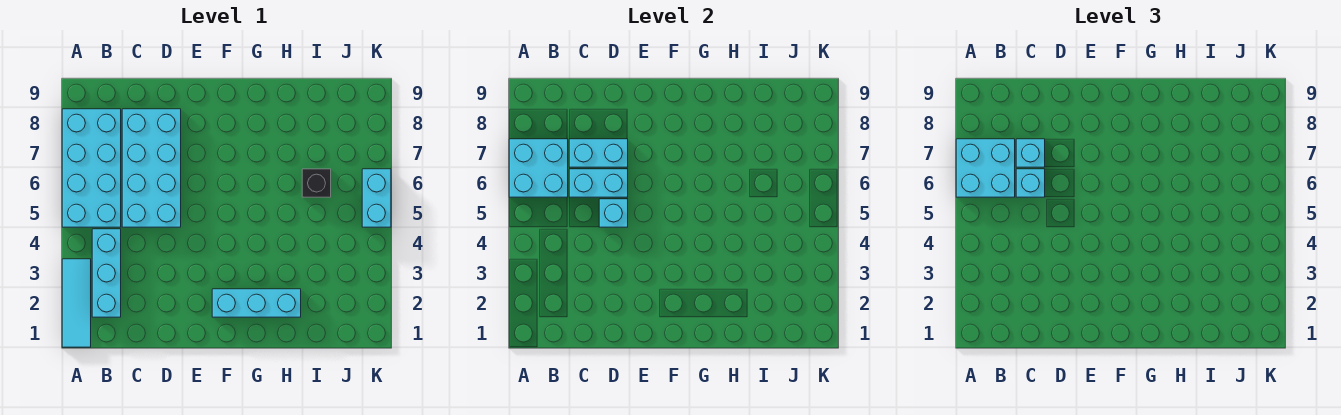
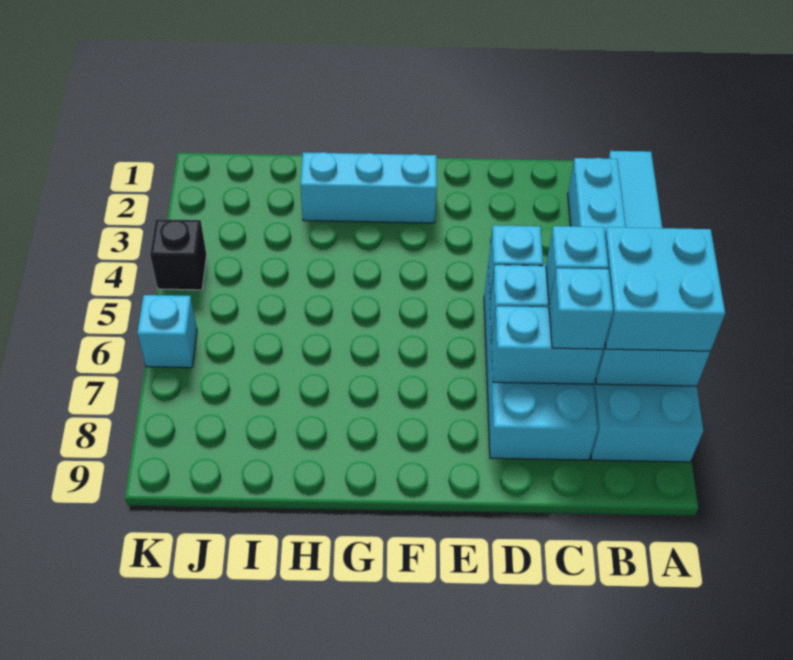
black 1x1 brick [302,169,331,197] -> black 1x1 brick moved to [150,219,207,290]
cyan 1x2 brick [362,169,391,227] -> cyan 1x1 brick [137,295,197,368]

